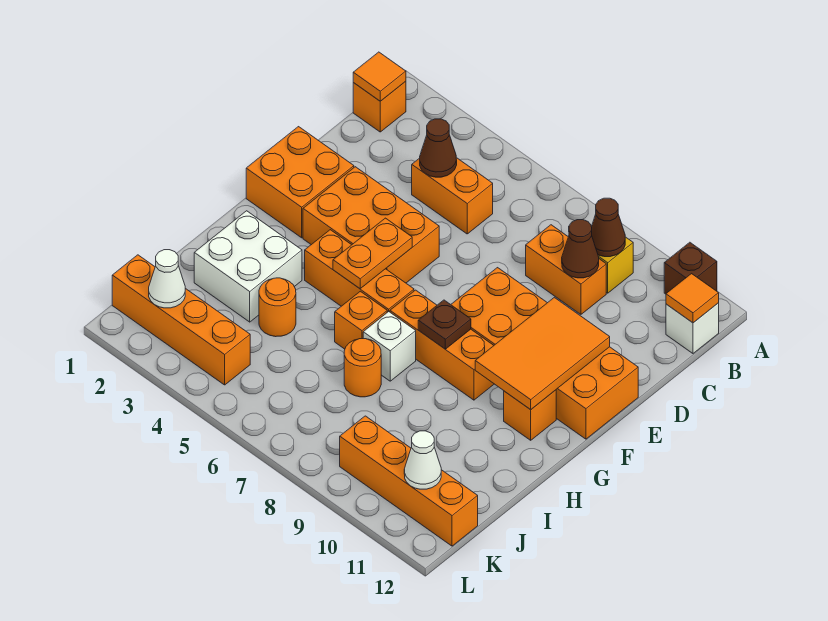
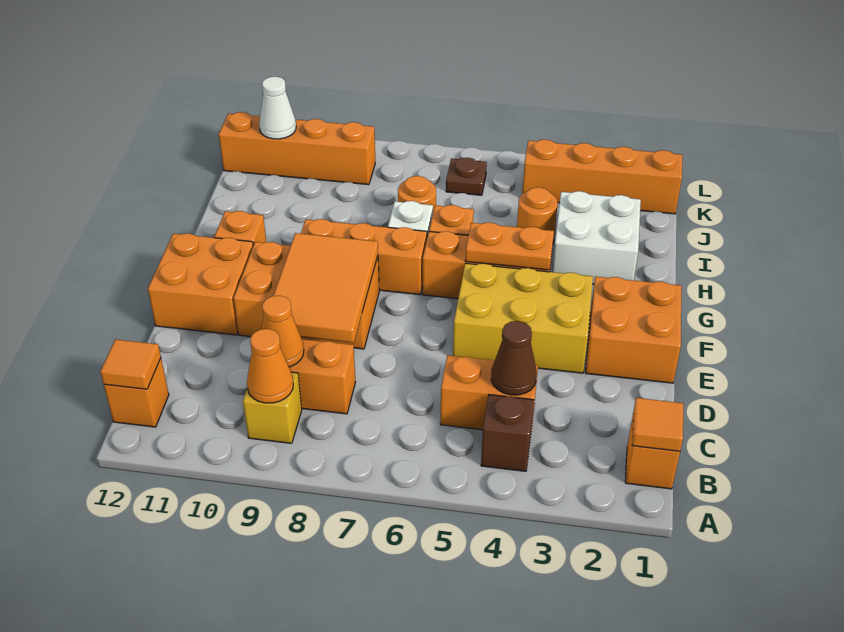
brown 1x1 brick [664,242,717,294] -> brown 1x1 brick moved to [481,395,534,471]
brown 1x1 cone [591,198,625,257] -> orange 1x1 cone [247,329,293,403]
white 1x1 brick [666,303,719,353] -> orange 1x1 brick [104,358,169,427]
brown 1x1 cone [562,220,599,278] -> orange 1x1 cone [262,296,304,367]
orange 2x3 brick [303,167,439,283] -> yellow 2x3 brick [453,263,593,373]
orange 2x3 tile [475,297,610,410] -> orange 2x3 tile moved to [273,233,378,343]
orange 1x2 plate [333,218,412,289] -> orange 1x2 plate turned to [465,222,554,270]
brown 1x1 plate [418,300,471,349] -> brown 1x1 plate moved to [446,158,487,195]
white 1x1 cone [149,250,185,308] -> none

